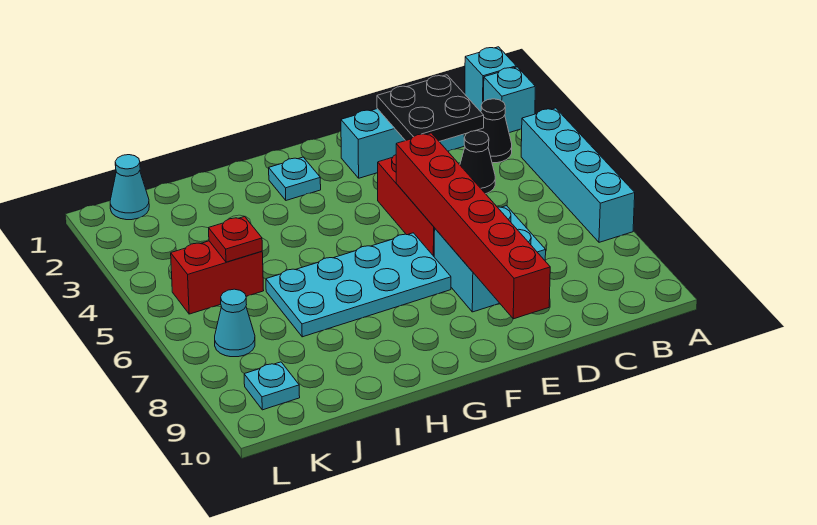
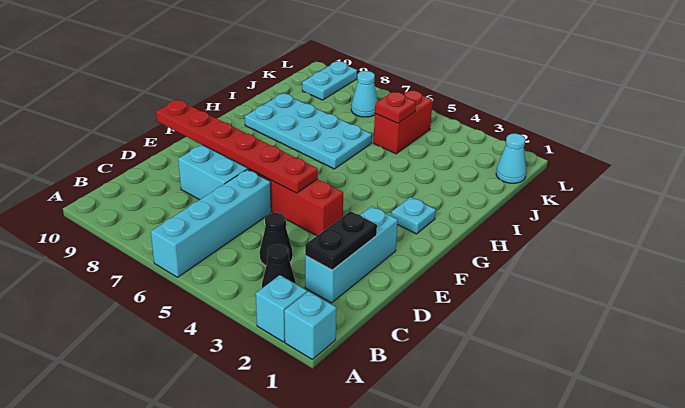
cyan 1x4 brick [521,108,635,242] -> cyan 1x4 brick turned to [151,170,271,277]
black 2x2 plate [377,75,484,141] -> black 1x2 plate [305,211,377,270]
red 1x6 brick [396,133,550,319] -> red 1x6 plate [156,100,318,193]
cyan 2x4 plate [266,233,451,337] -> cyan 2x4 plate turned to [245,94,372,169]
cyan 1x1 plate [244,362,300,410] -> cyan 1x2 plate [302,61,357,100]

